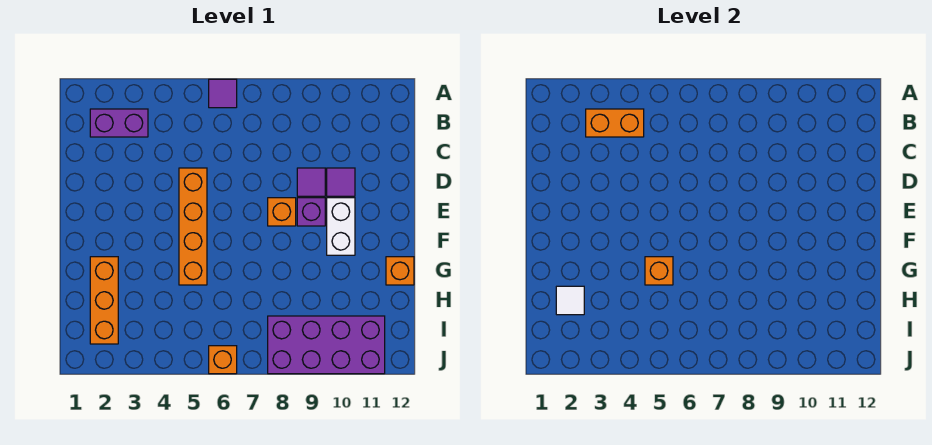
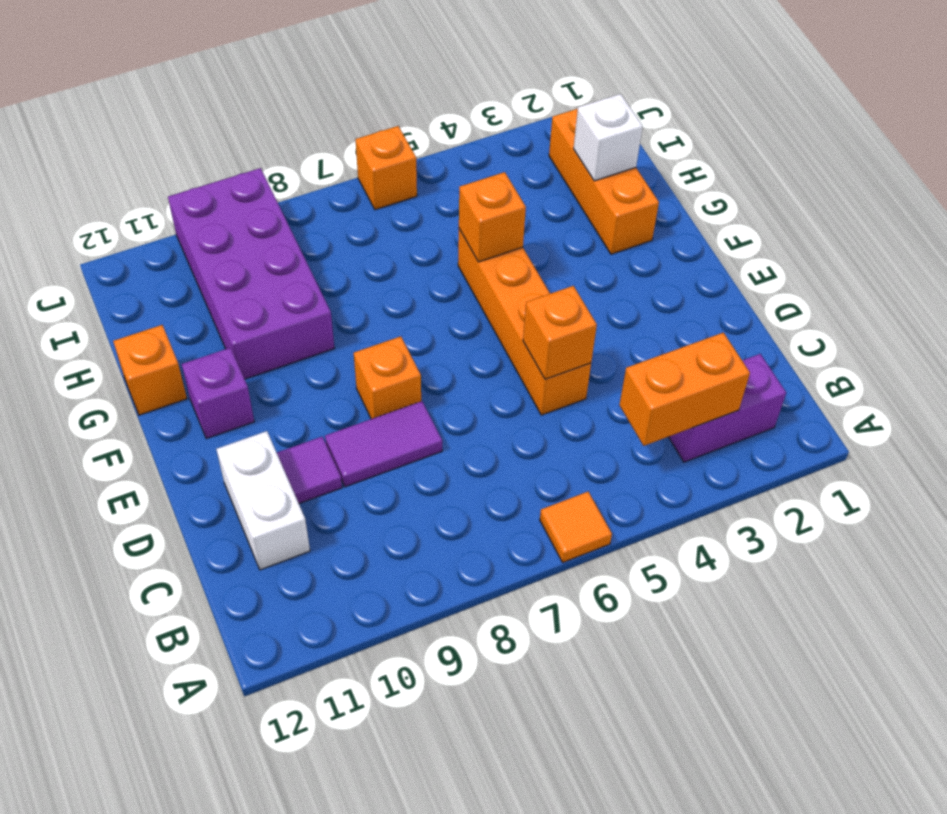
purple 1x1 tile [209,79,237,108] -> orange 1x1 tile [540,492,612,562]
none -> orange 1x1 brick [523,286,597,379]
purple 1x1 tile [297,168,325,196] -> purple 1x2 tile [325,401,442,487]
purple 1x1 brick [297,198,325,226] -> purple 1x1 brick moved to [182,348,254,439]
white 1x2 brick [327,198,355,255] -> white 1x2 brick moved to [216,431,310,570]
white 1x1 tile [556,286,584,315] -> white 1x1 brick [574,94,643,181]
purple 2x4 brick [268,316,385,374] -> purple 2x4 brick turned to [168,168,334,379]

